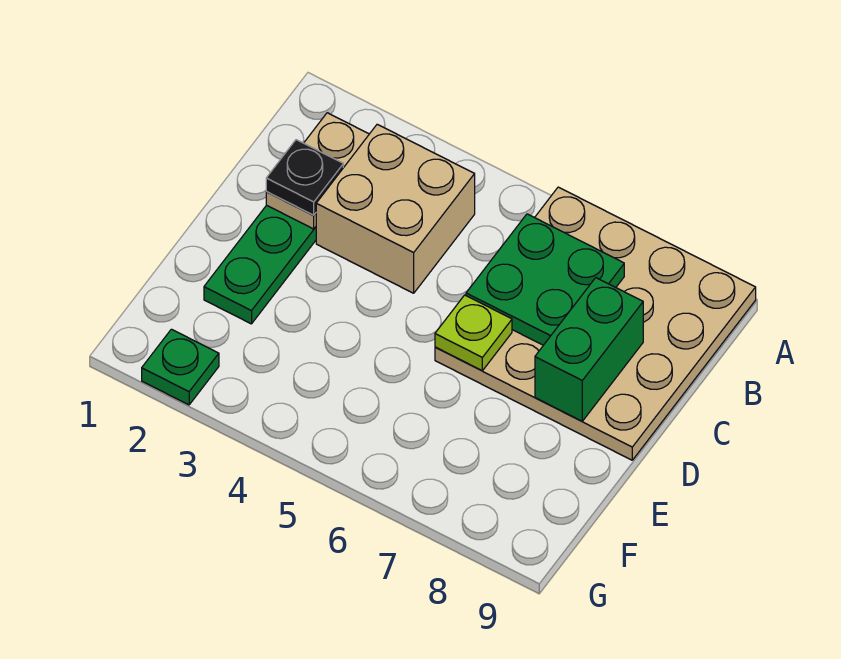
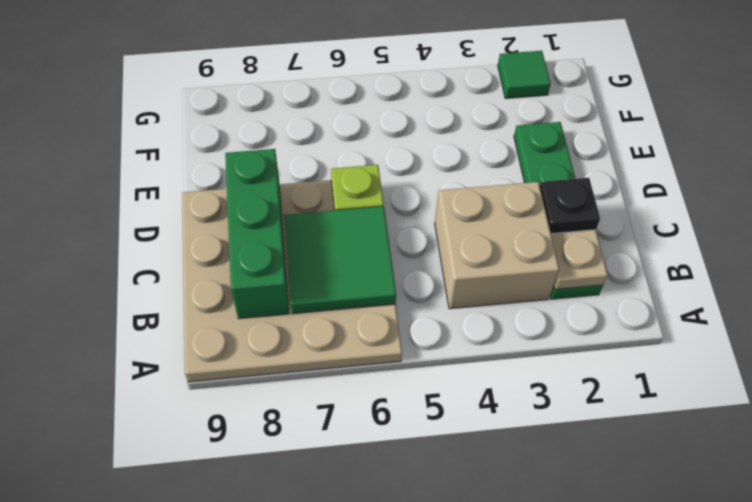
green 2x2 plate [466,214,624,345] -> green 2x2 tile [284,206,396,314]
green 1x2 brick [535,278,643,421] -> green 1x3 brick [225,149,289,319]
green 1x1 plate [142,329,219,405] -> green 1x1 tile [498,51,551,99]

